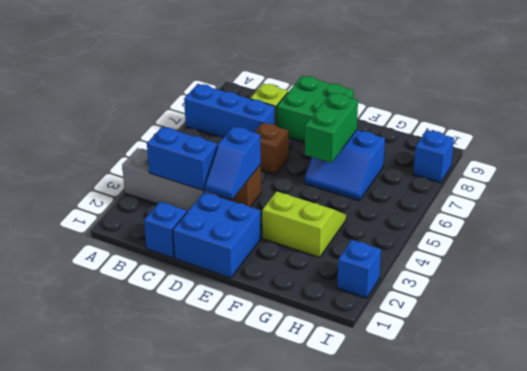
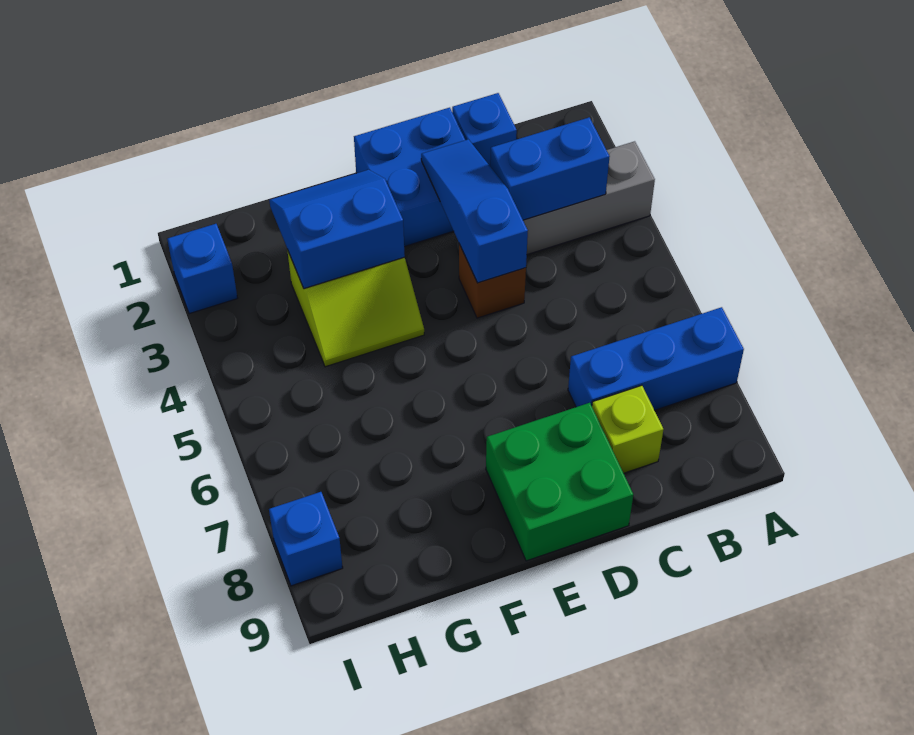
blue 1x2 slope [204,126,261,199] -> blue 1x3 slope [421,139,528,283]
brown 1x1 brick [255,123,289,175] -> none
blue 2x2 slope [305,130,385,201] -> blue 2x2 slope moved to [269,170,405,289]
green 1x2 brick [305,93,358,163] -> none

